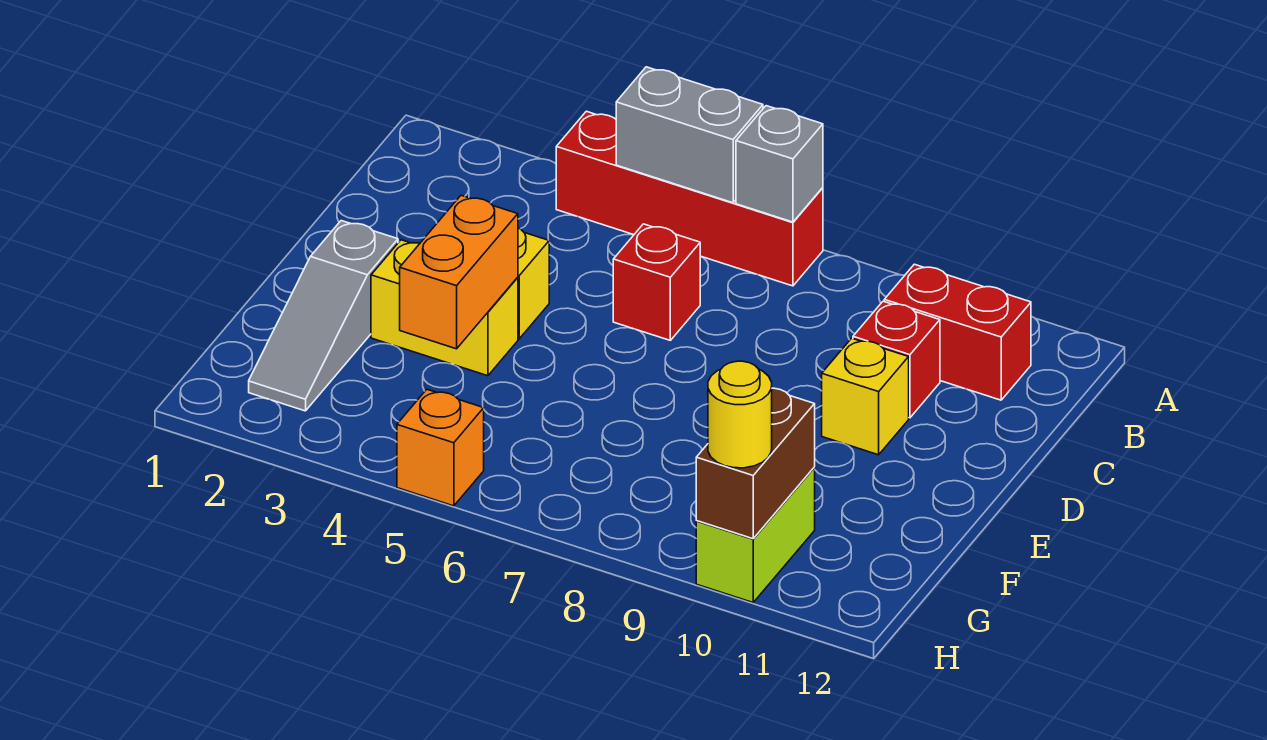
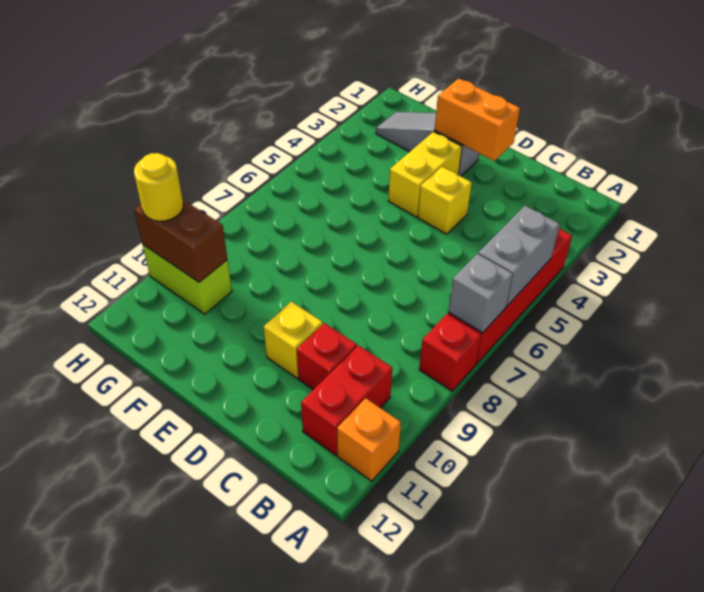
red 1x1 brick [613,224,701,340] -> red 1x1 brick moved to [419,314,481,391]
orange 1x2 brick [400,195,518,349] -> orange 1x2 brick moved to [435,78,520,161]
orange 1x1 brick [397,390,484,506] -> orange 1x1 brick moved to [337,398,401,481]

